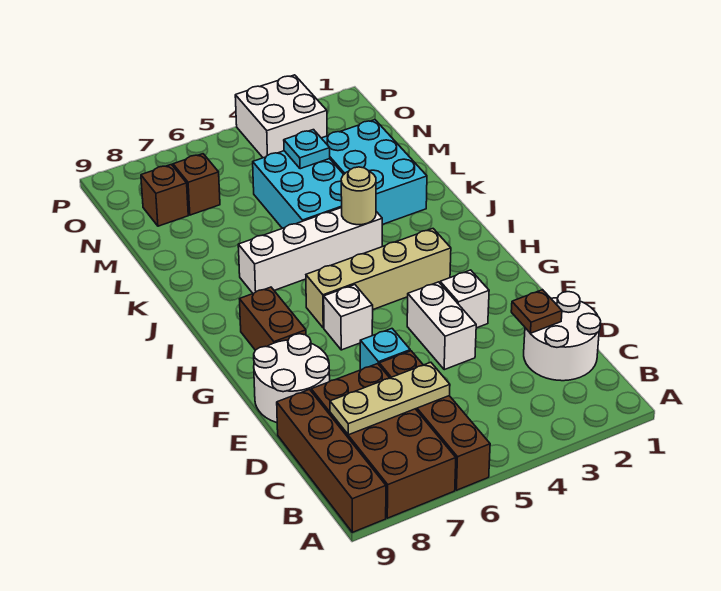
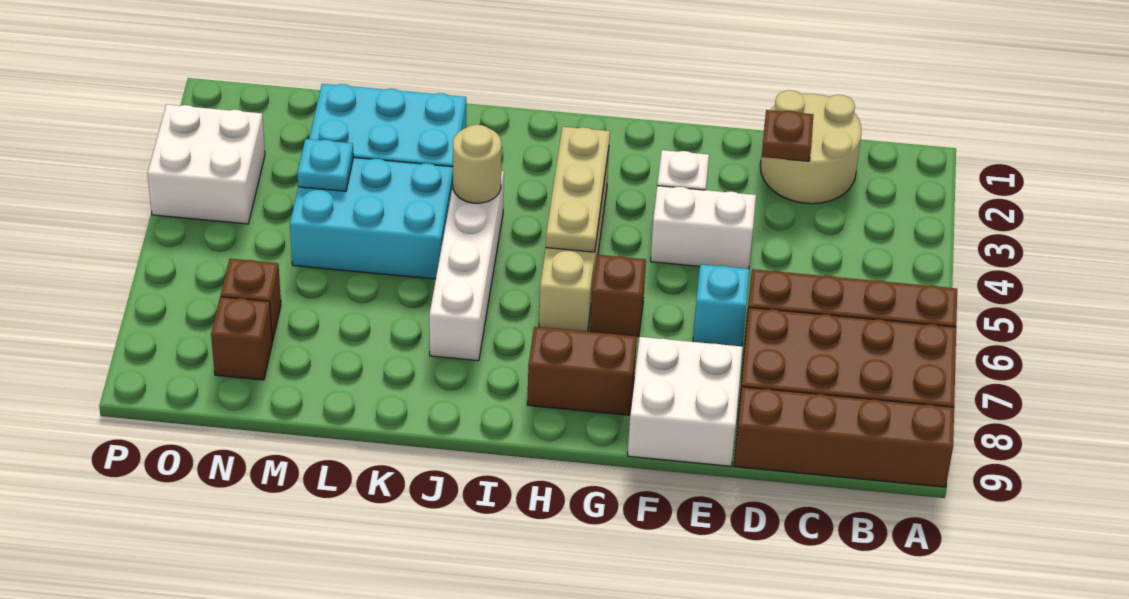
white 2x2 round brick [524,292,601,381] -> tan 2x2 round brick [760,90,862,204]
tan 1x3 plate [330,362,450,435] -> tan 1x3 plate moved to [546,127,610,252]
white 2x2 round brick [254,334,330,423] -> white 2x2 brick [628,337,743,466]
white 1x1 brick [324,285,373,350] -> brown 1x1 brick [590,255,646,337]

